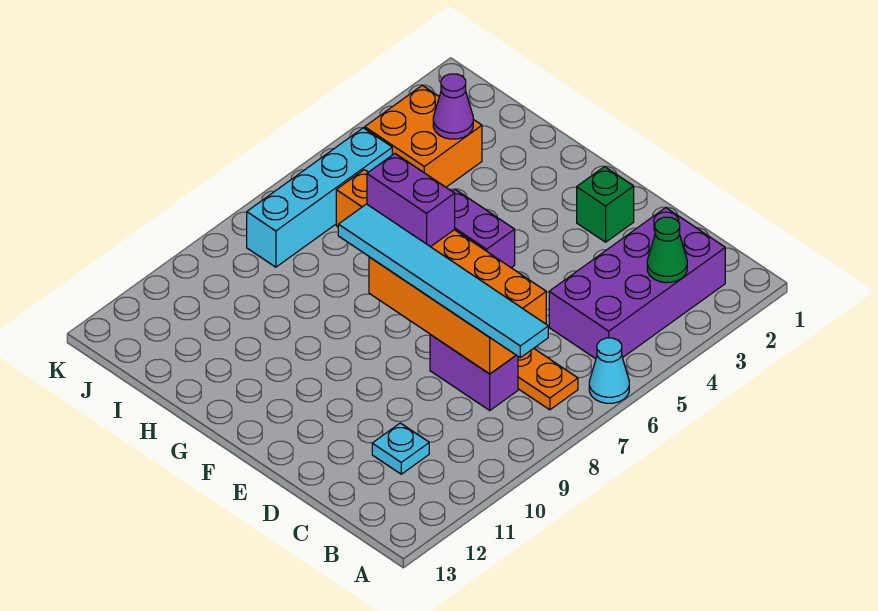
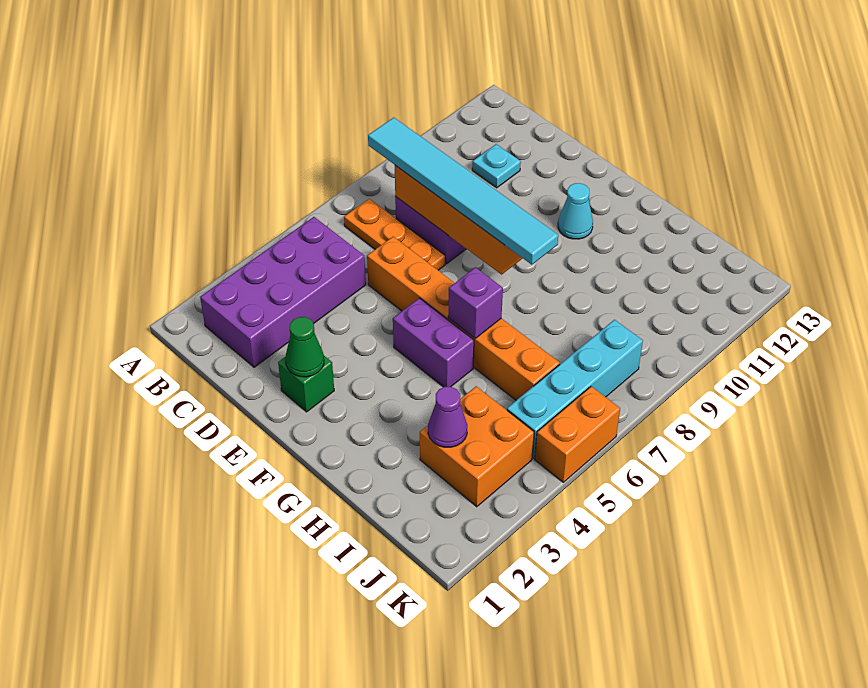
cyan 1x1 cone [589,338,629,403] -> cyan 1x1 cone moved to [558,183,593,239]
green 1x1 cone [647,217,687,283] -> green 1x1 cone moved to [286,317,324,377]
purple 1x2 brick [367,154,455,247] -> purple 1x1 brick [448,267,503,338]
none -> orange 1x2 brick [535,386,620,482]

